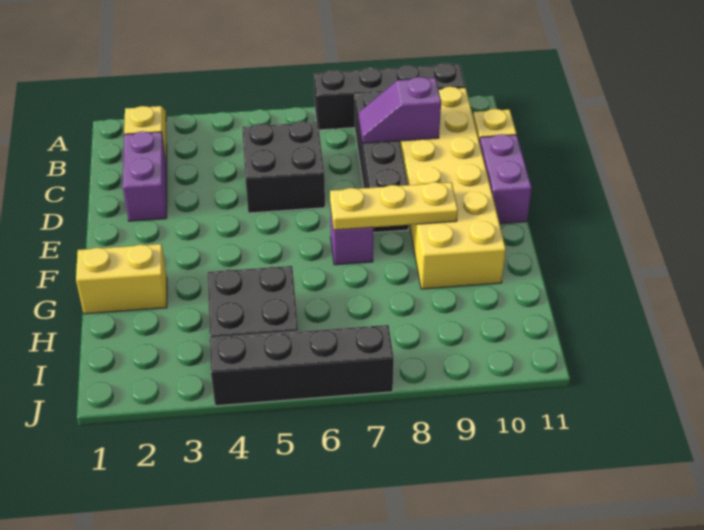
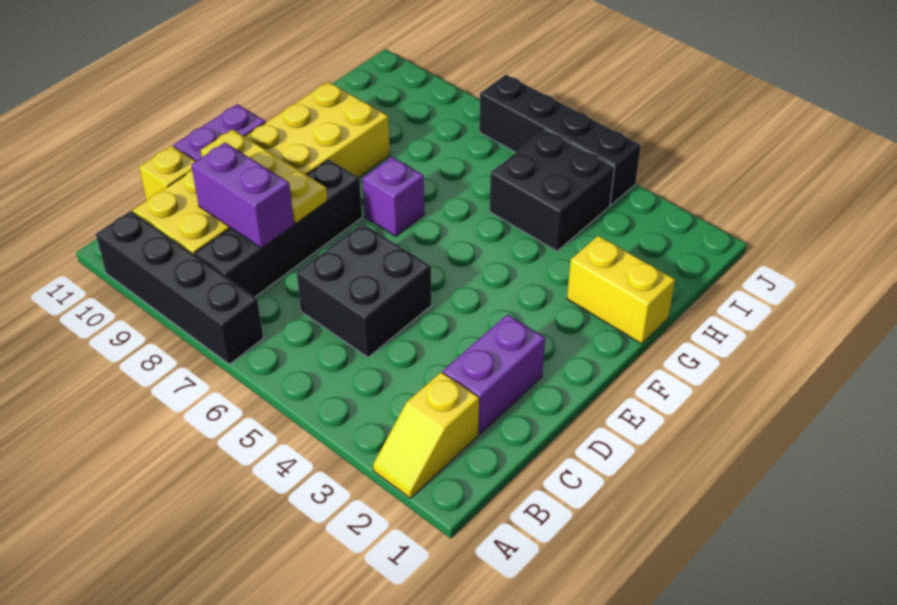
purple 1x2 slope [359,77,441,143] -> purple 1x2 brick [191,142,294,248]
yellow 1x3 plate [330,182,458,230] -> yellow 1x3 plate moved to [201,129,327,223]

